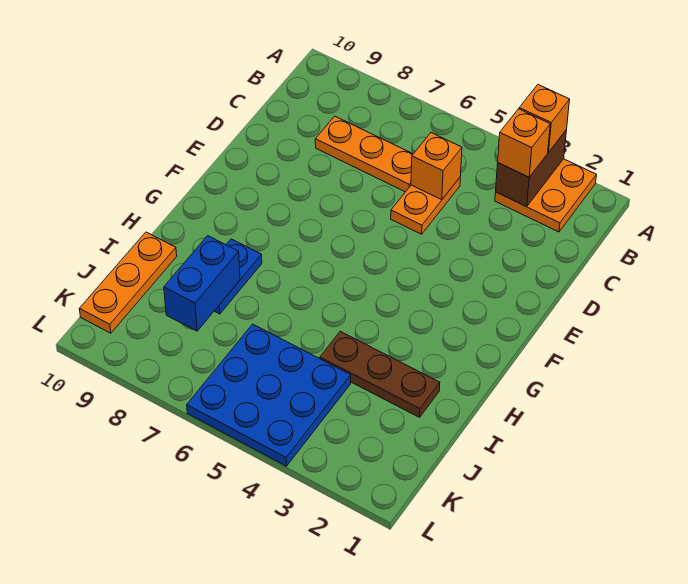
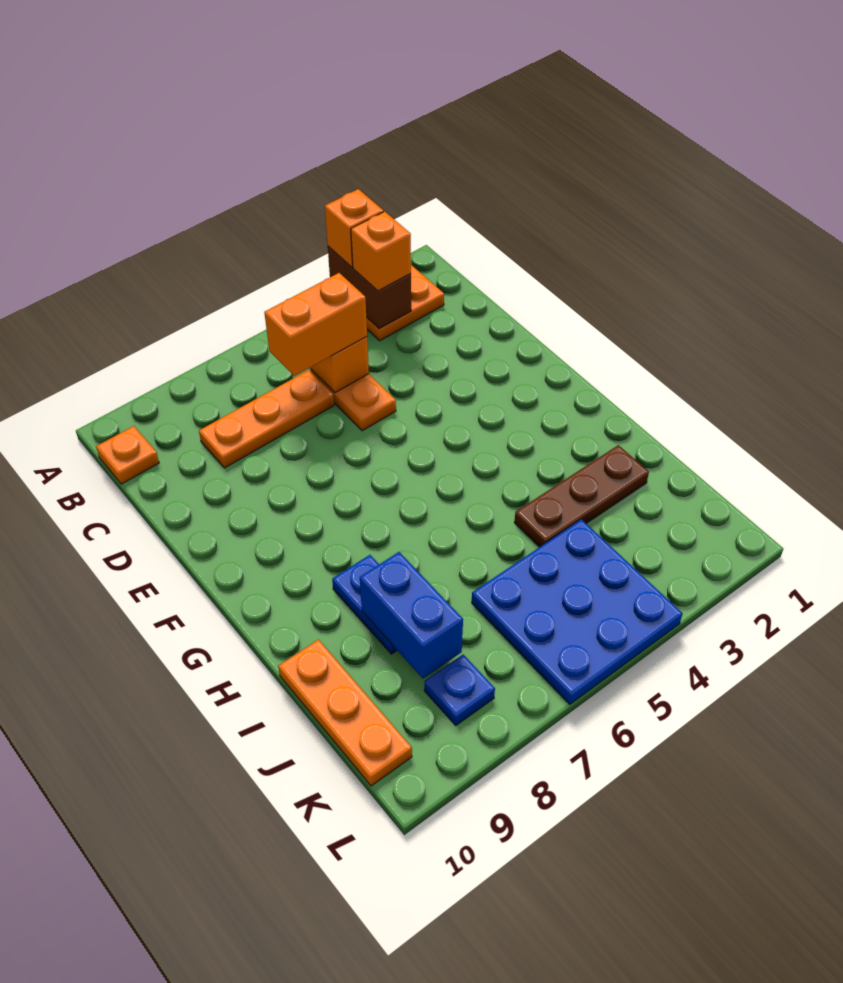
none -> orange 1x1 plate [96,426,159,484]
none -> orange 1x2 brick [264,273,367,376]
none -> blue 1x1 plate [424,655,495,725]

